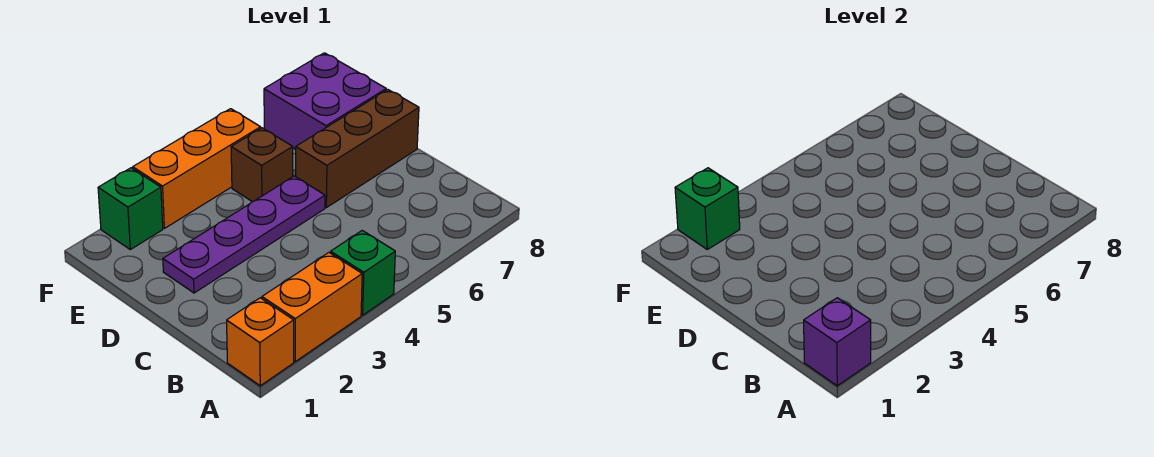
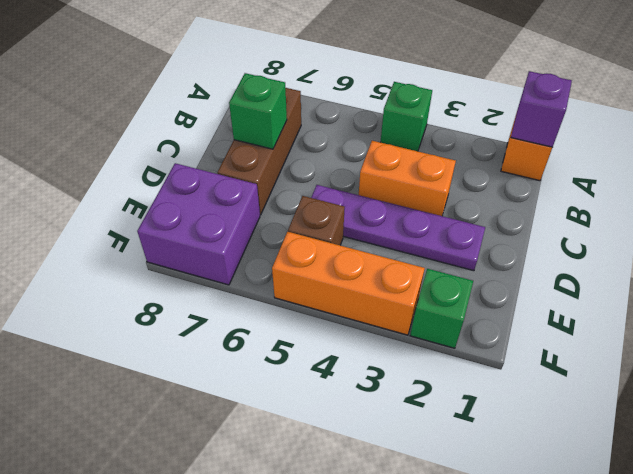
orange 1x2 brick [262,253,362,362] -> orange 1x2 brick moved to [359,141,456,216]
brown 1x3 brick [296,90,419,208] -> brown 1x3 brick turned to [217,88,301,215]
green 1x1 brick [675,168,740,249] -> green 1x1 brick moved to [229,73,287,149]

